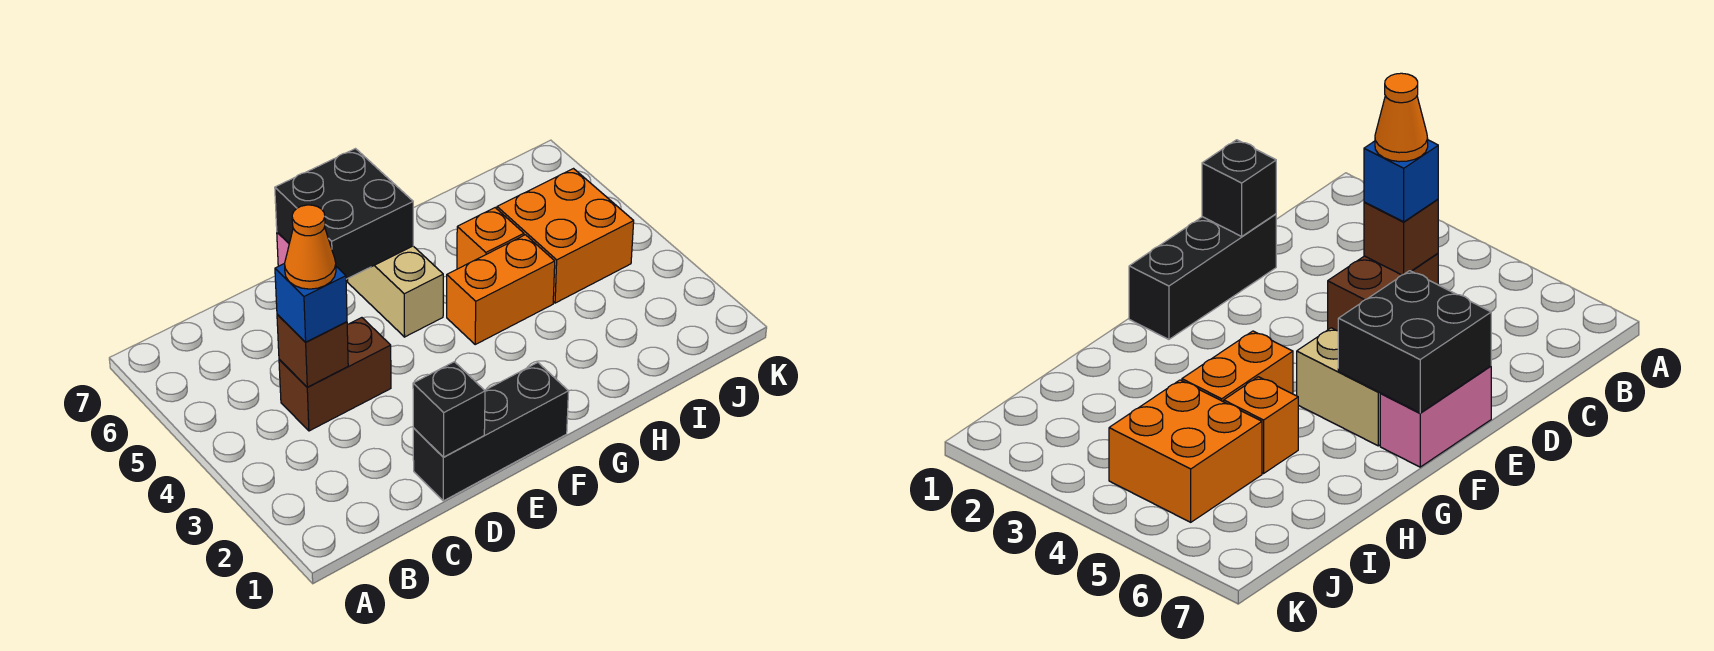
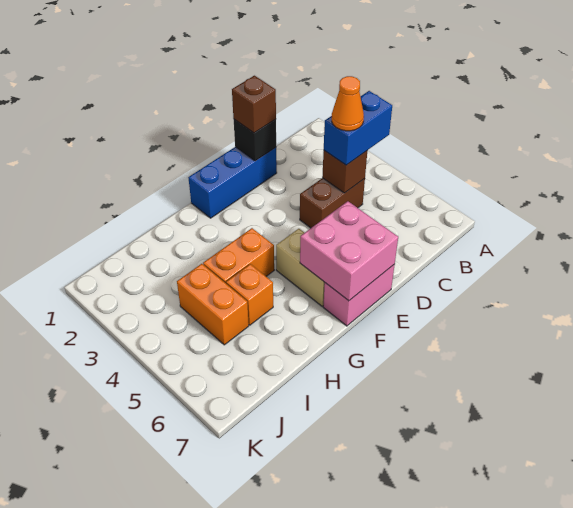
blue 1x1 brick [275,263,347,342] -> blue 1x2 brick [324,91,392,165]
black 1x3 brick [413,363,569,501] -> blue 1x3 brick [188,147,277,218]
none -> brown 1x1 brick [232,76,276,133]
black 2x2 brick [275,149,413,279] -> pink 2x2 brick [300,201,398,301]
orange 2x2 brick [497,169,634,303] -> orange 1x2 brick [177,264,249,345]

